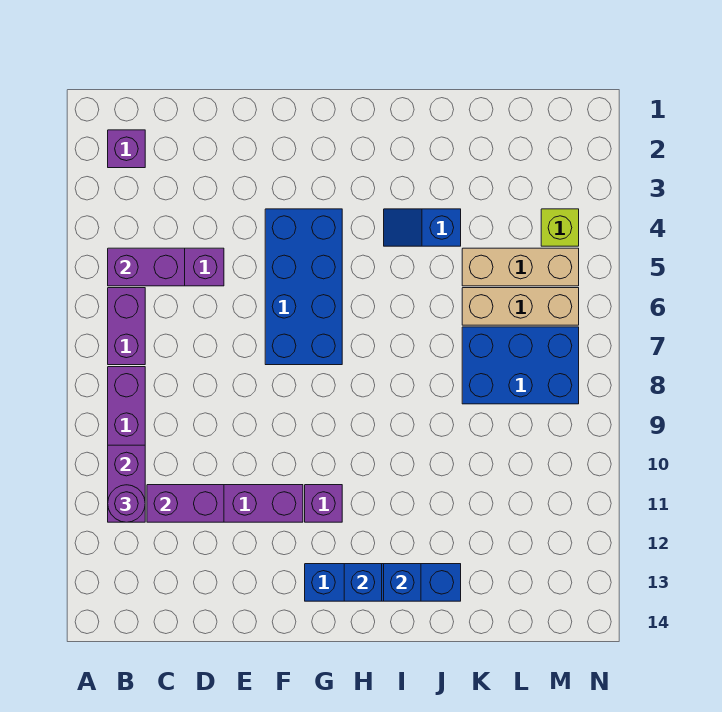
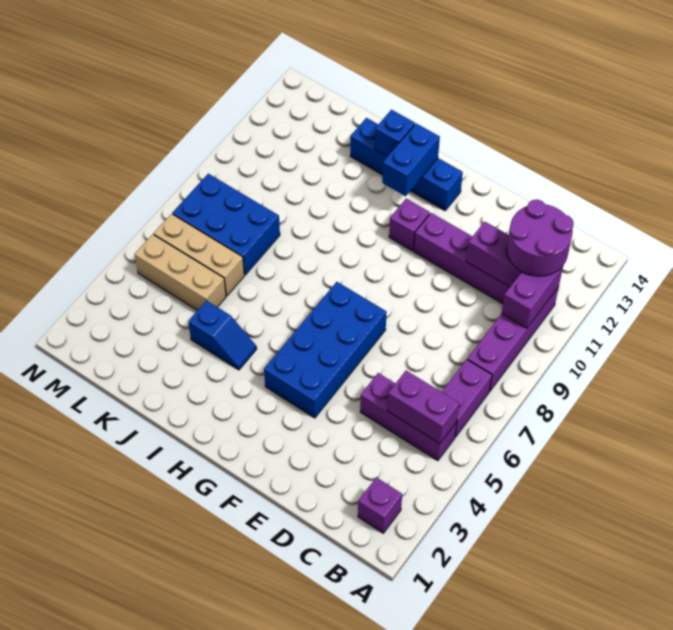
purple 1x1 round brick [108,485,145,522] -> purple 2x2 round brick [507,200,574,276]
blue 1x1 brick [344,564,382,601] -> blue 1x2 brick [382,123,440,196]
lime 1x1 brick [541,209,579,246] -> none

